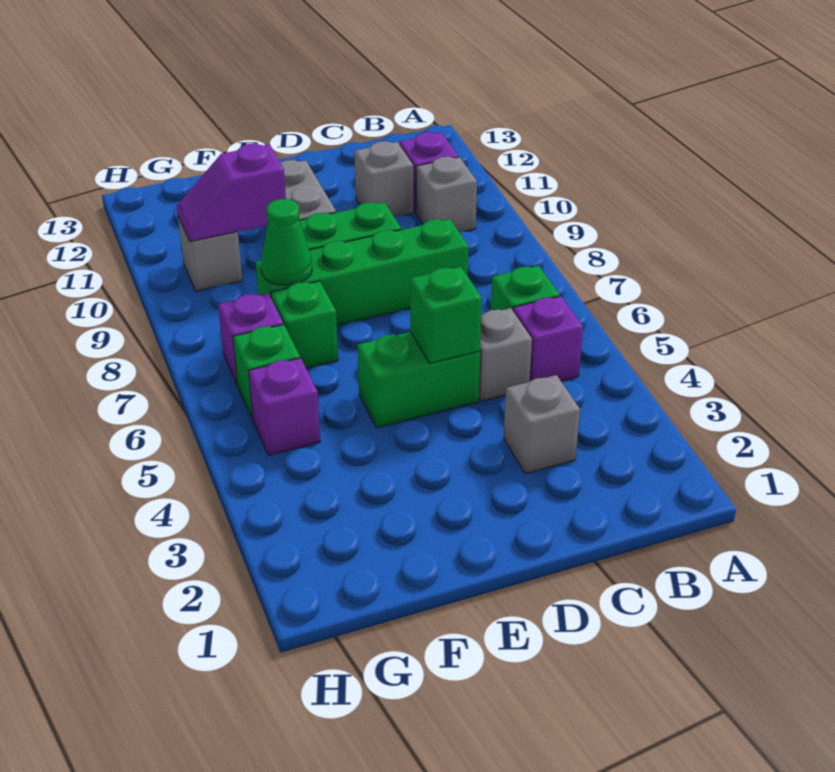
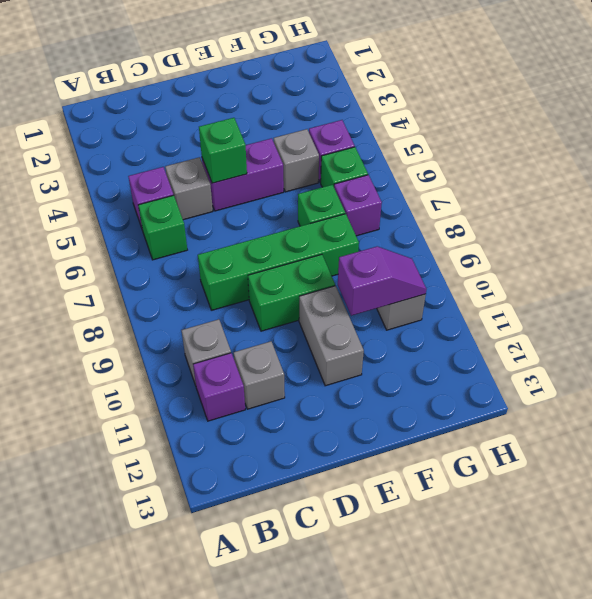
grey 1x1 brick [504,375,580,474] -> grey 1x1 brick moved to [274,129,319,192]
green 1x2 brick [357,332,480,428] -> purple 1x2 brick [202,138,284,211]
green 1x1 cone [261,199,312,285] -> none

